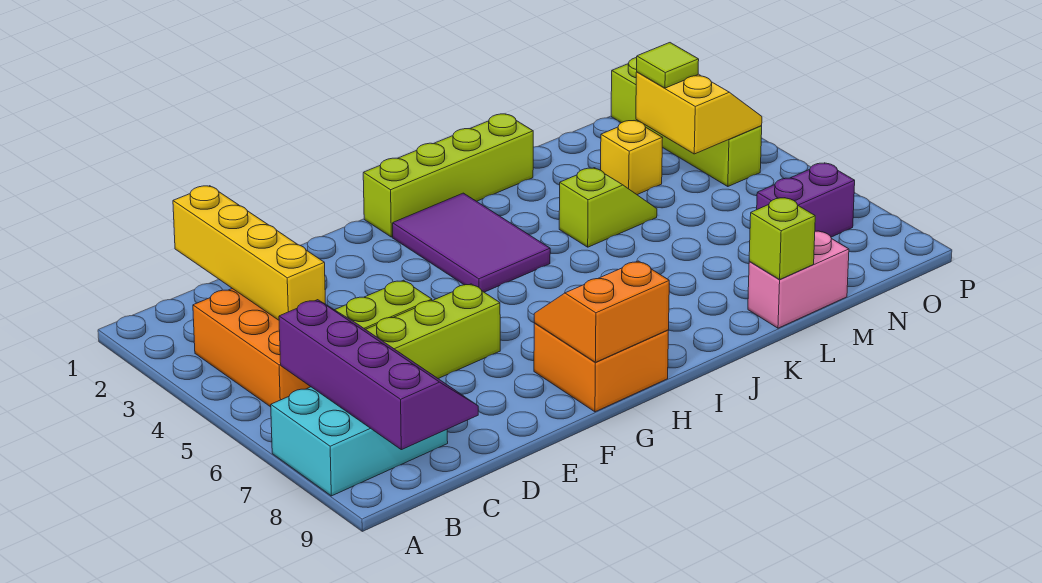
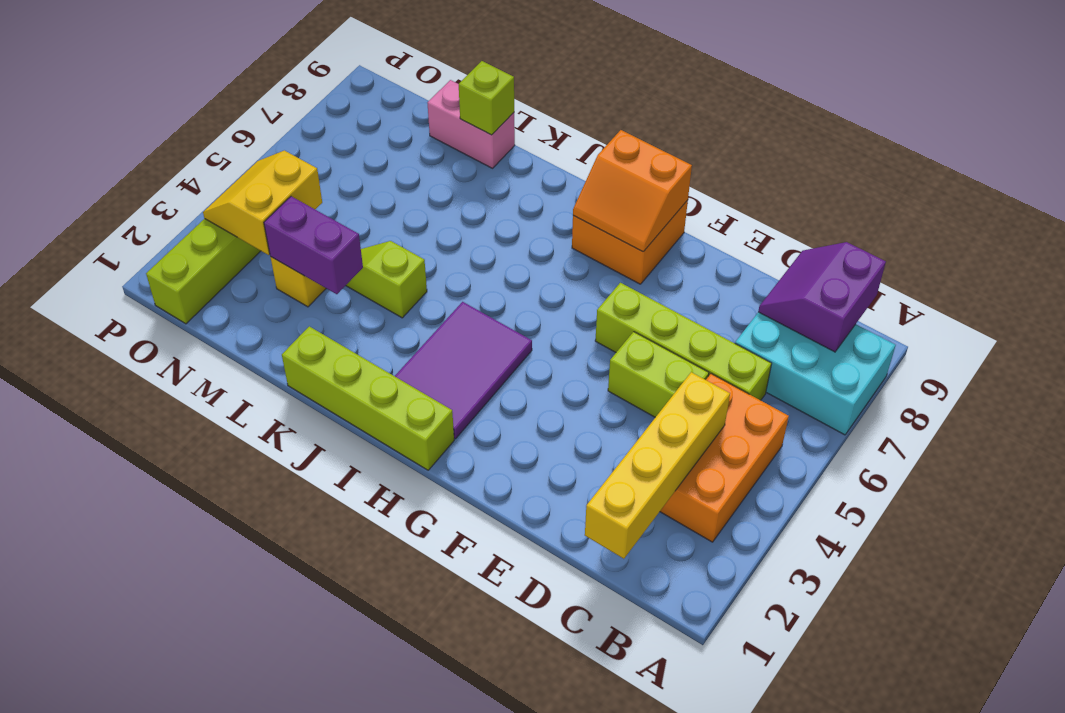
purple 2x4 slope [279,300,478,450] -> purple 2x2 slope [758,242,886,352]
lime 1x1 tile [637,43,699,88] -> none
purple 1x2 brick [757,163,855,237] -> purple 1x2 brick moved to [264,196,363,294]

